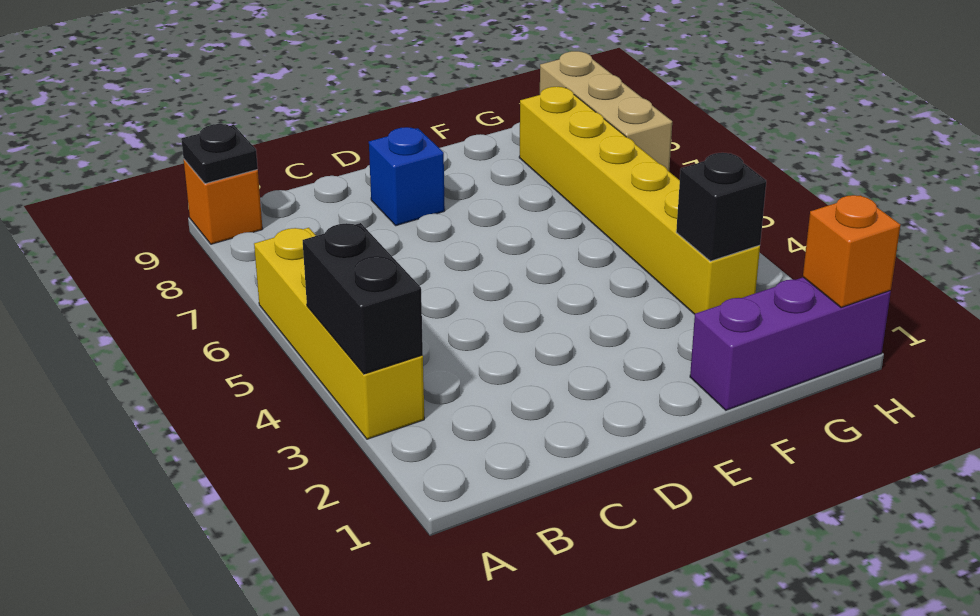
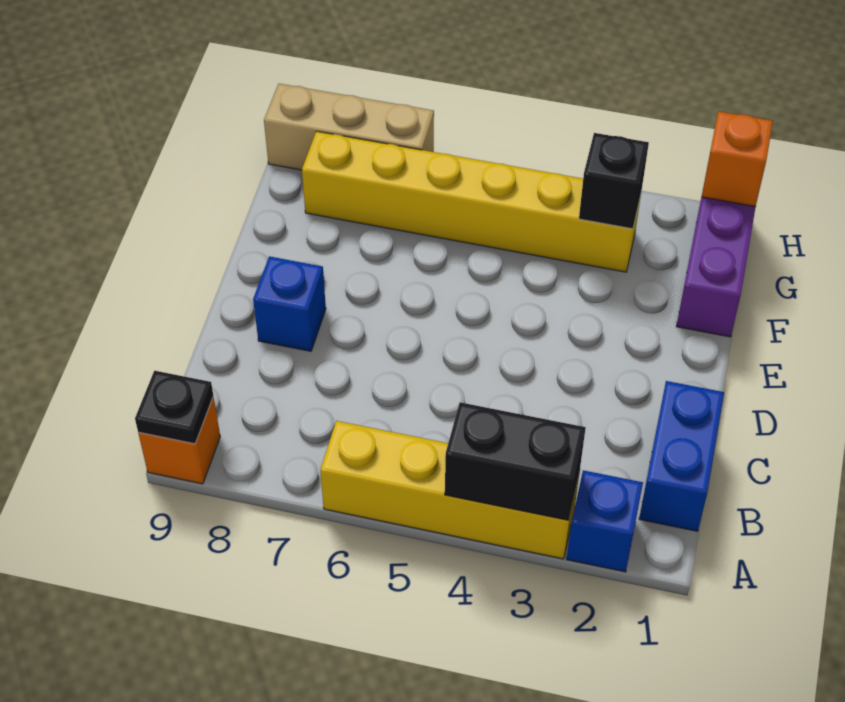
none -> blue 1x1 brick [567,470,643,572]
none -> blue 1x2 brick [639,381,724,531]

